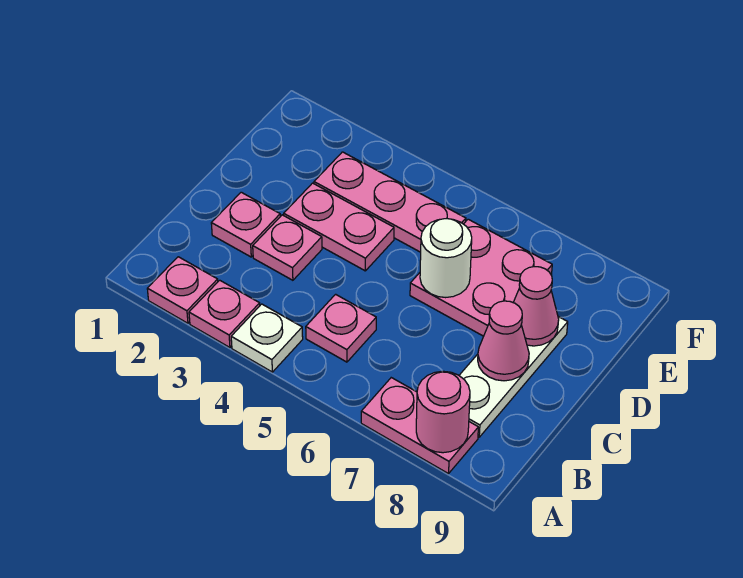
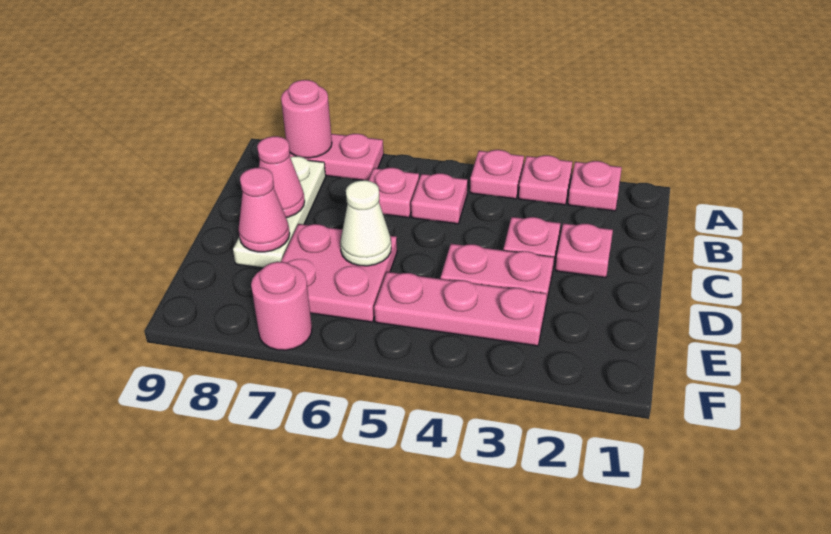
white 1x1 plate [231,304,303,372] -> pink 1x1 plate [470,150,524,199]
none -> pink 1x1 plate [369,168,419,218]
white 1x1 round brick [420,219,472,298] -> white 1x1 cone [340,180,391,266]
none -> pink 1x1 round brick [251,262,312,350]

